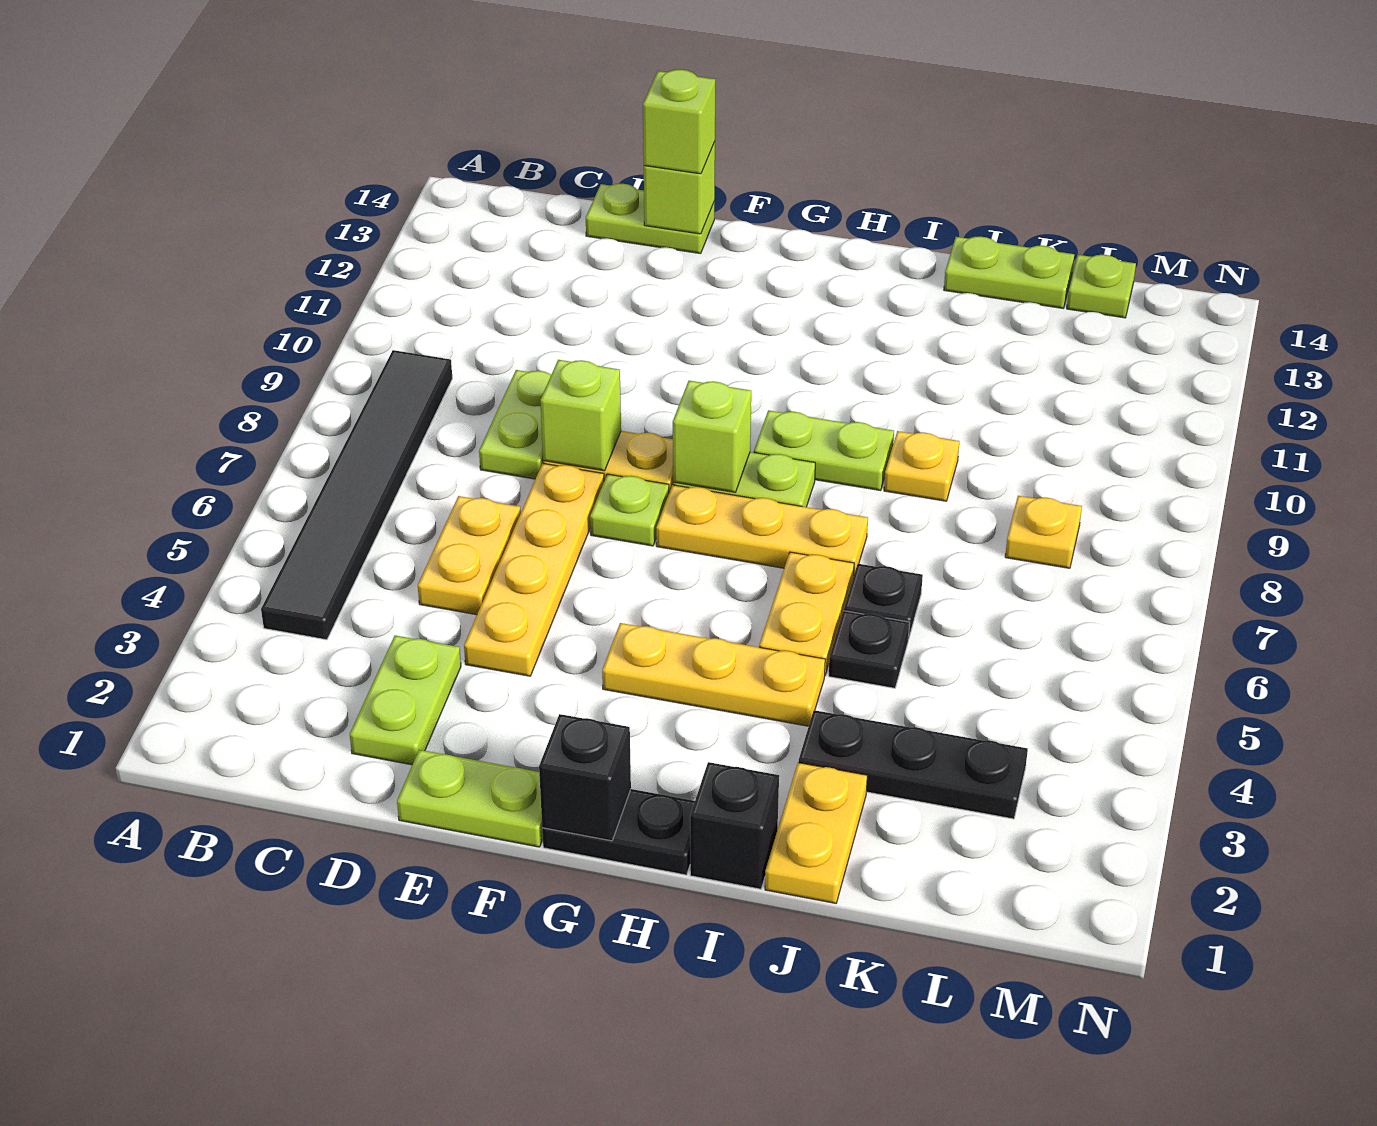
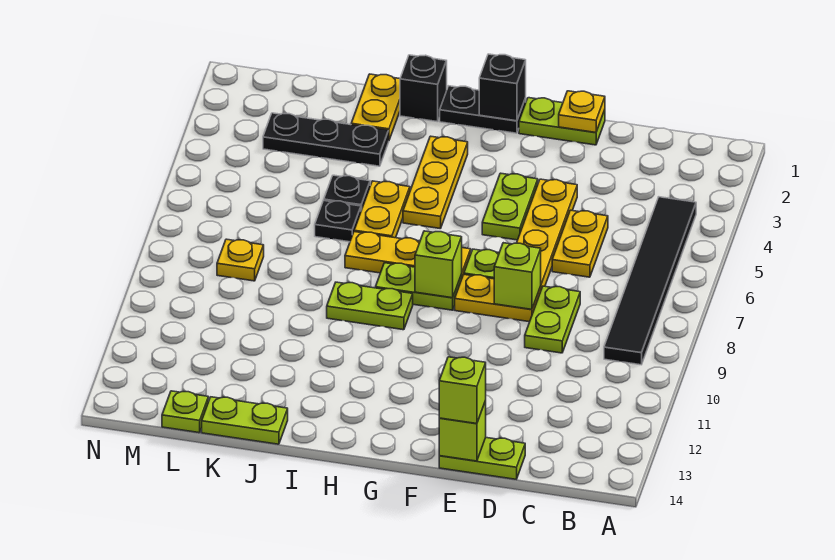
lime 1x2 plate [350,635,461,765] -> lime 1x2 plate moved to [482,173,538,240]
yellow 1x3 plate [602,623,825,726] -> yellow 1x3 plate turned to [403,136,468,229]
yellow 1x1 plate [884,431,959,501] -> yellow 1x1 plate moved to [559,91,605,132]

